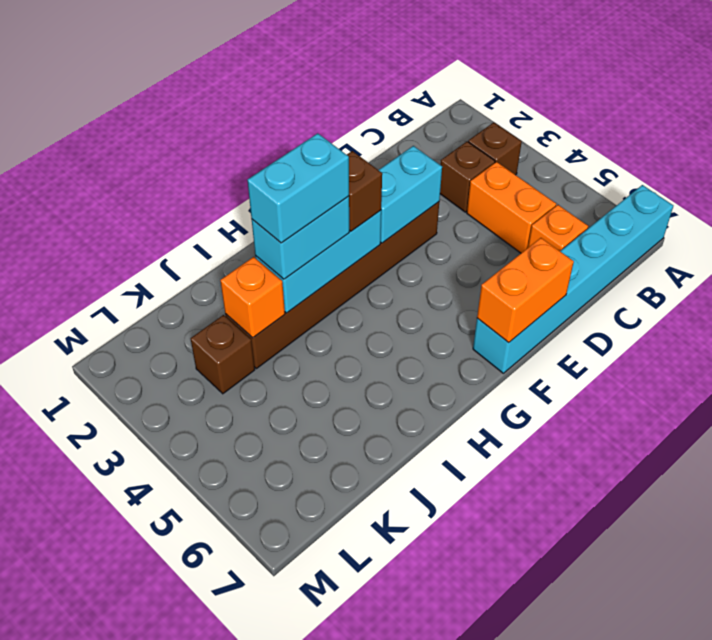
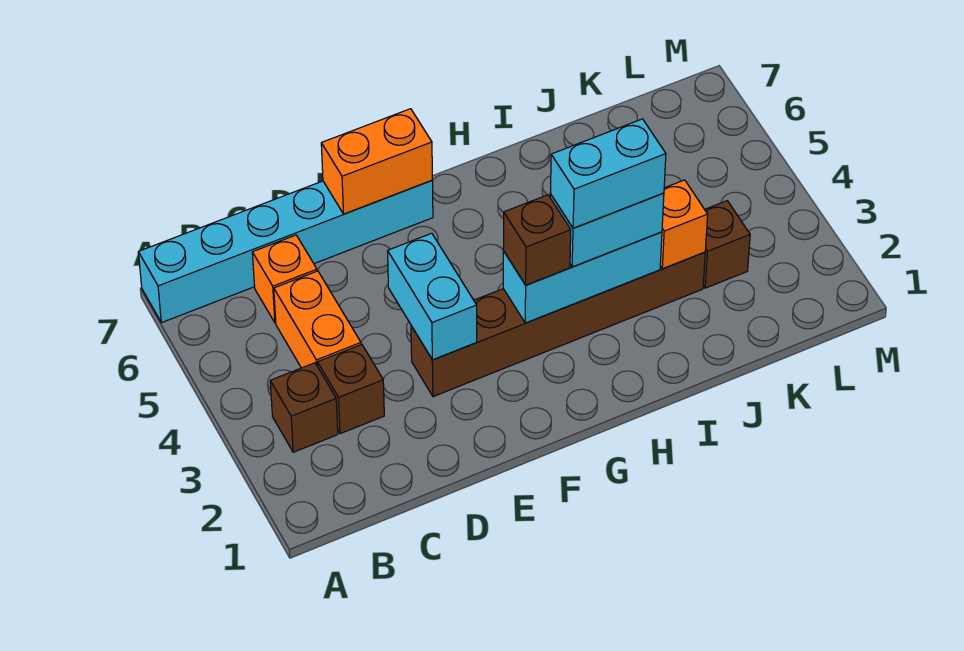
cyan 1x2 brick [379,146,442,243] -> cyan 1x2 brick turned to [388,233,477,360]

